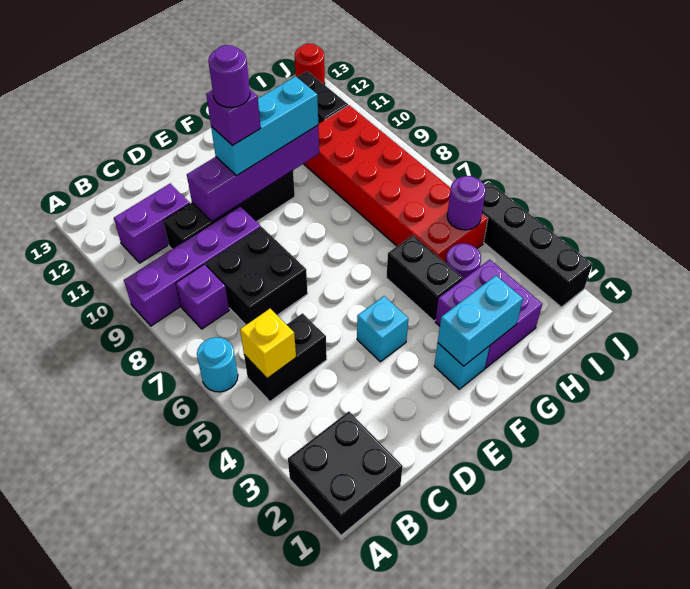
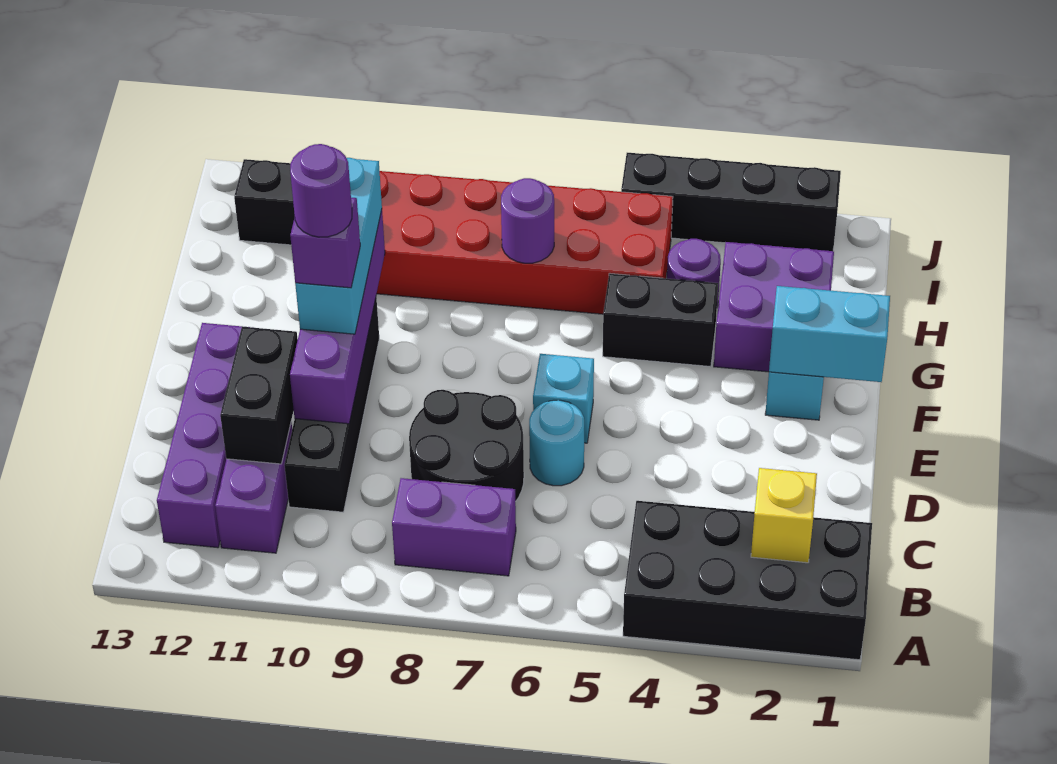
black 2x2 brick [288,411,403,535] -> black 2x4 brick [623,501,872,660]
cyan 1x1 round brick [197,337,238,392] -> cyan 1x1 round brick moved to [529,400,584,486]
purple 1x4 brick [124,206,261,326] -> purple 1x4 brick moved to [157,323,253,548]
black 1x2 brick [244,313,327,401] -> black 1x2 brick moved to [220,327,298,464]
yellow 1x1 brick [240,309,296,378] -> yellow 1x1 brick moved to [751,468,817,563]
purple 1x1 brick [176,265,229,329] -> purple 1x2 brick [392,478,516,576]
black 2x2 brick [206,227,308,325] -> black 2x2 round brick [409,390,524,502]
cyan 1x1 brick [357,296,408,362] -> cyan 1x1 brick moved to [533,354,594,443]
cyan 1x2 brick [438,276,523,366] -> cyan 1x2 brick turned to [769,286,890,382]
purple 1x1 round brick [447,176,486,230] -> purple 1x1 round brick moved to [501,178,554,263]
red 1x1 round brick [295,43,325,84] -> none

